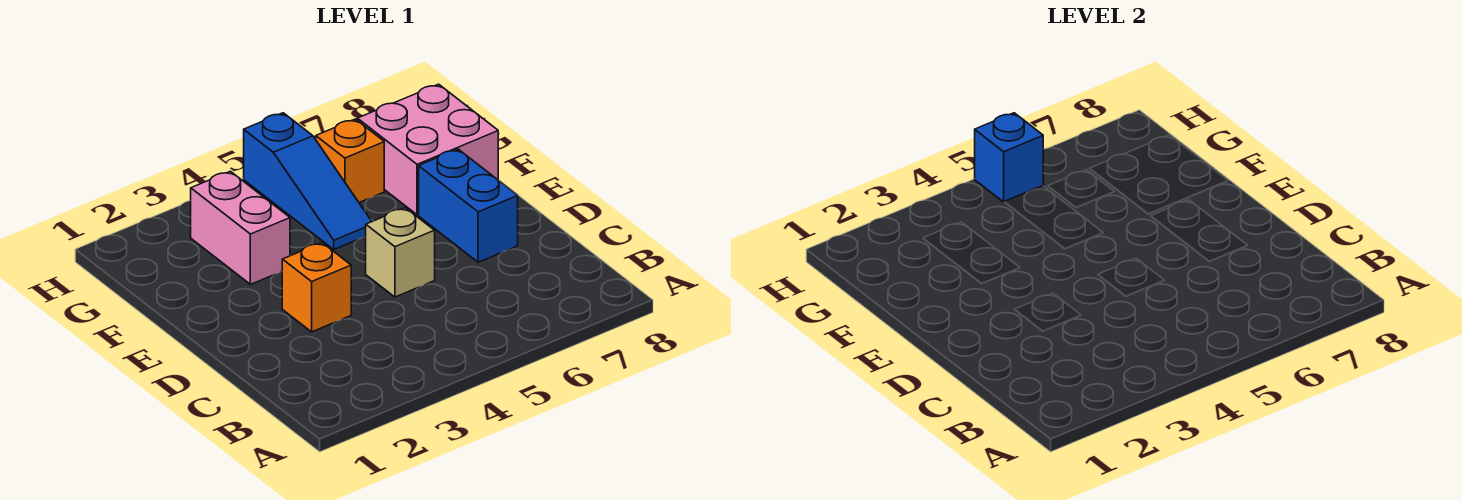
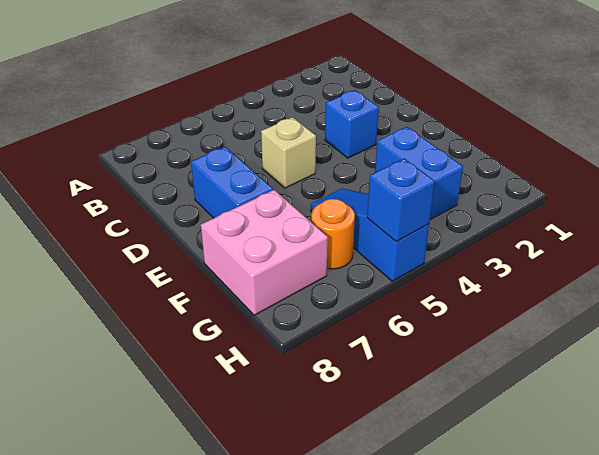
orange 1x1 brick [282,243,351,332] -> blue 1x1 brick [325,90,379,158]
pink 1x2 brick [191,171,290,284] -> blue 1x2 brick [375,127,463,220]
orange 1x1 brick [316,119,384,202] -> orange 1x1 round brick [311,199,355,269]

